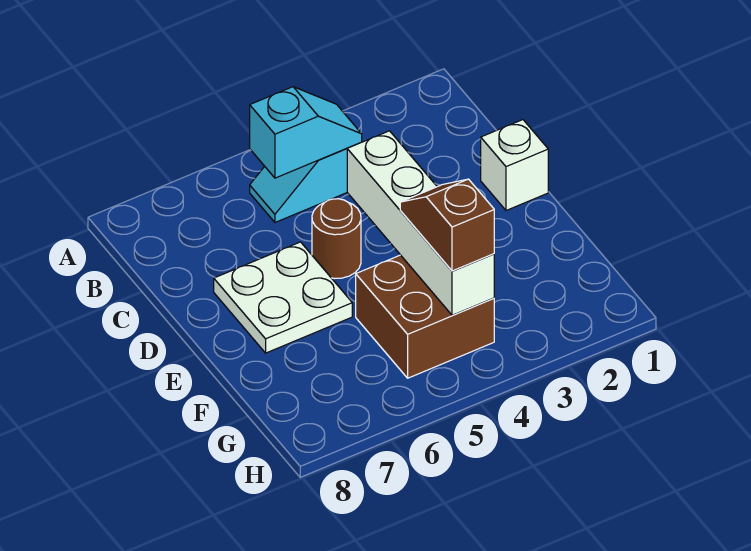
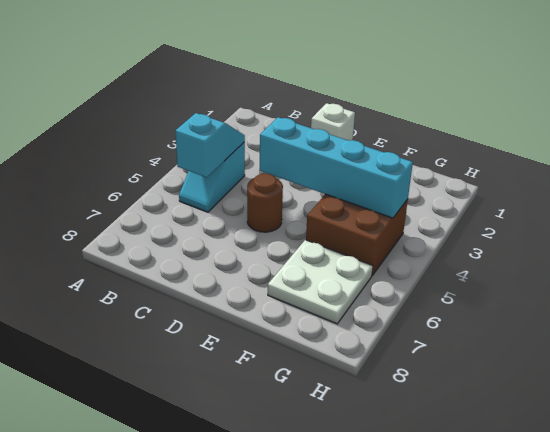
white 1x4 brick [347,131,494,315] -> cyan 1x4 brick [260,117,413,218]
white 2x2 plate [214,242,352,353] -> white 2x2 plate moved to [268,240,373,324]
brown 1x2 slope [400,179,494,271] -> none

